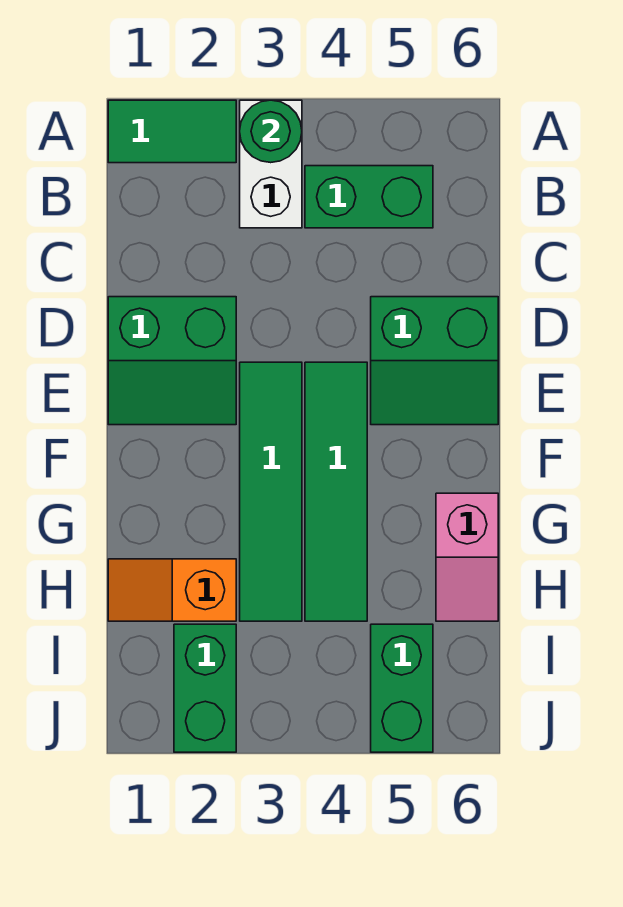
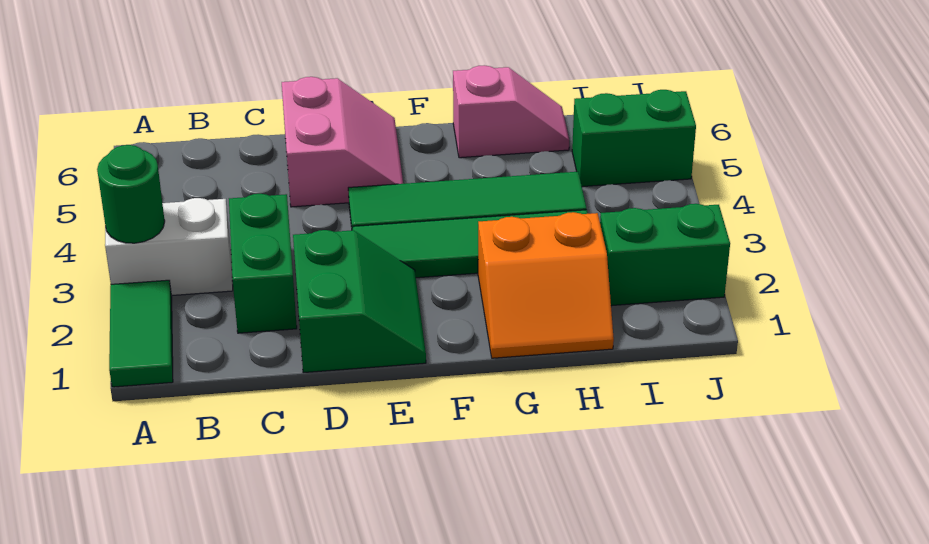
green 1x2 brick [305,166,433,228] -> green 1x2 brick moved to [229,194,297,333]
green 2x2 slope [371,297,498,425] -> pink 2x2 slope [282,77,403,207]
orange 1x2 slope [108,559,236,621] -> orange 2x2 slope [478,212,614,358]

